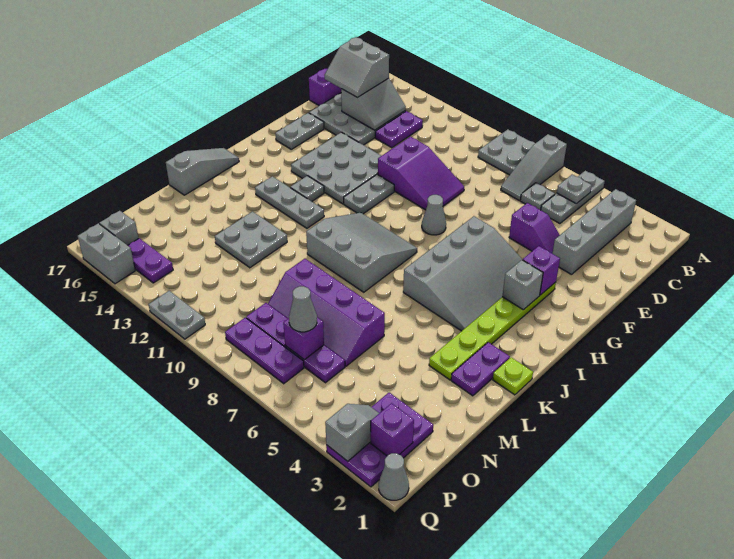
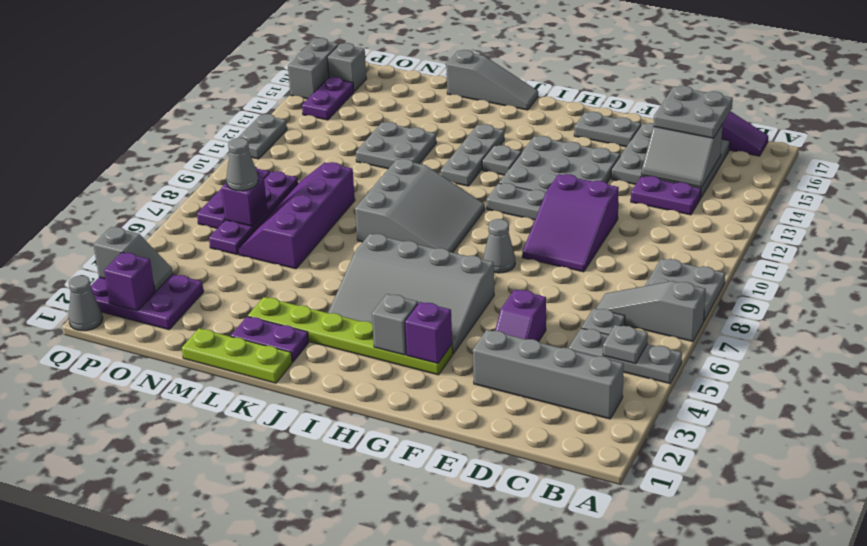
grey 2x2 slope [325,37,389,98] -> grey 2x2 plate [653,86,733,138]
lime 1x1 plate [493,357,533,395] -> lime 1x3 plate [182,328,292,383]

